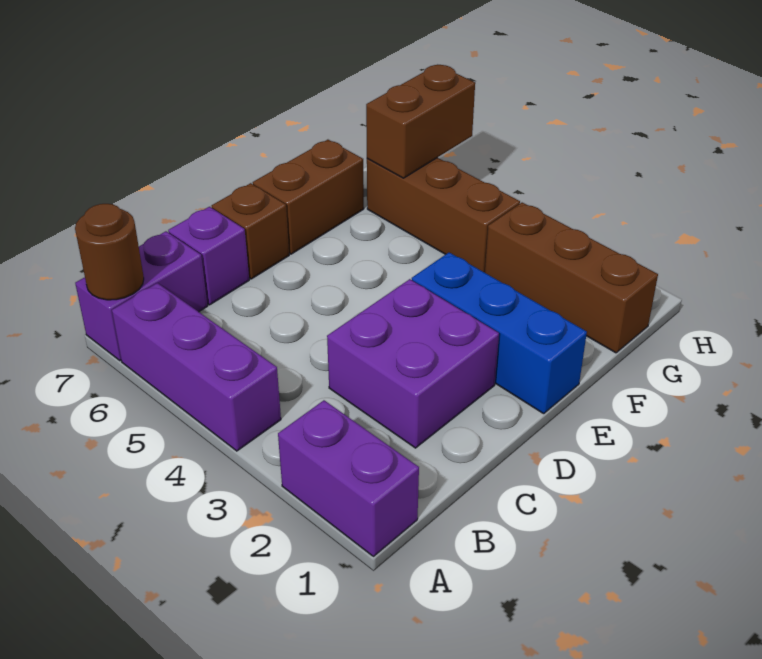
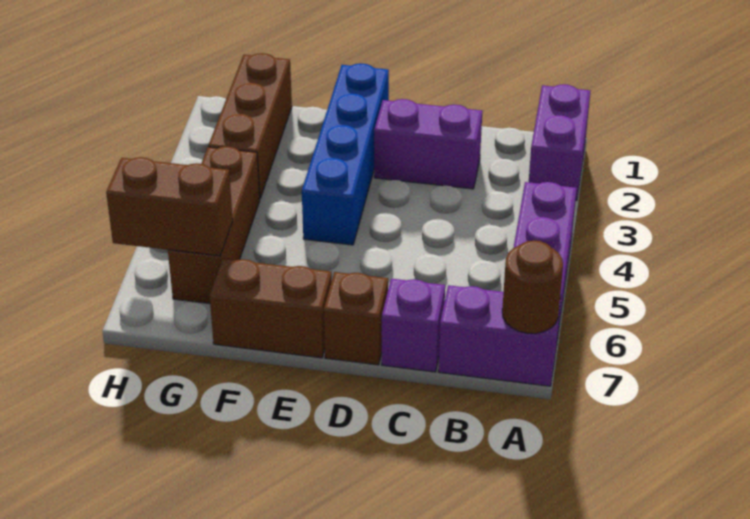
purple 2x2 brick [327,279,499,448] -> purple 1x2 brick [374,99,482,189]
blue 1x3 brick [412,252,587,414] -> blue 1x4 brick [302,64,389,245]

